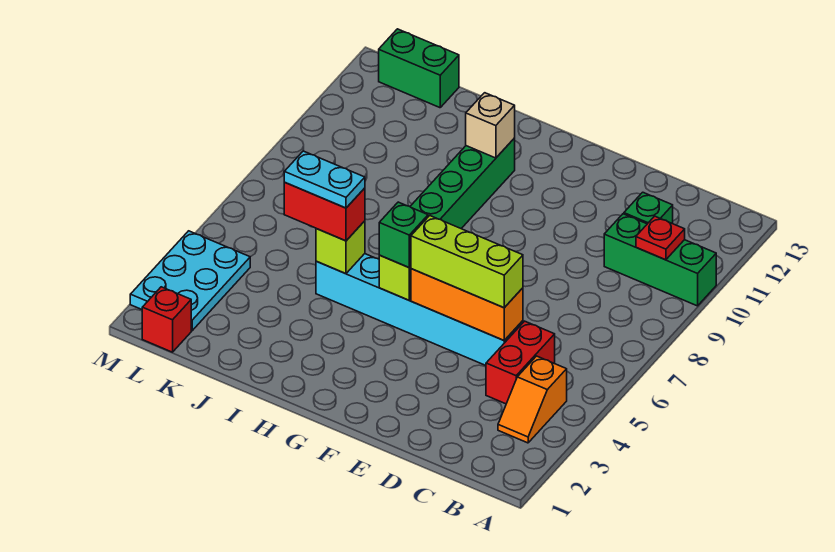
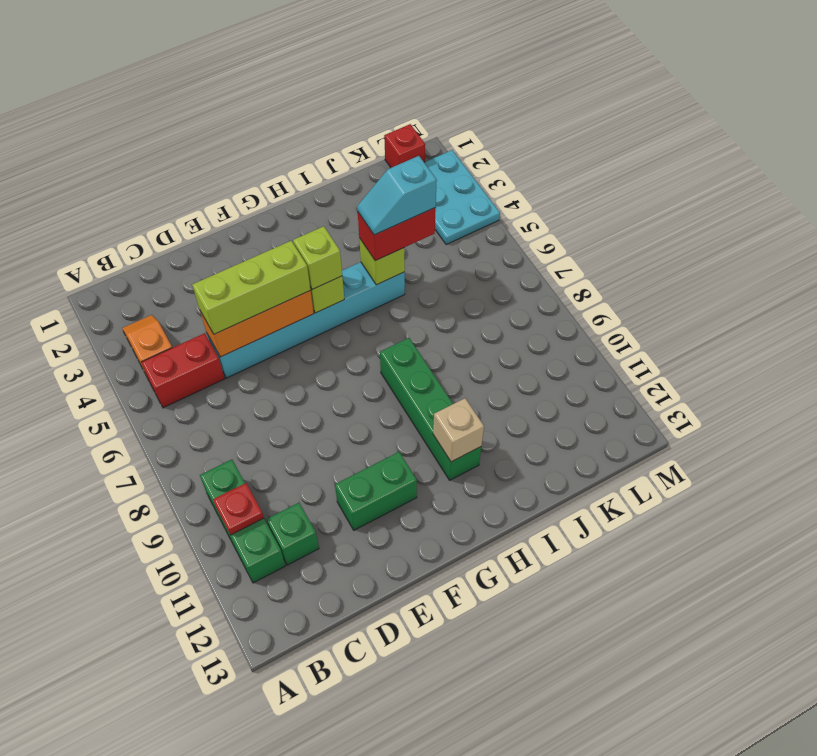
green 1x3 brick [604,214,716,306] -> green 1x3 brick turned to [200,460,285,583]
red 1x2 brick [486,321,555,404] -> red 1x2 brick turned to [141,333,225,408]
green 1x1 brick [379,202,428,268] -> lime 1x1 brick [293,226,342,290]
cyan 1x2 plate [284,151,365,208] -> cyan 1x2 slope [357,156,437,235]
green 1x2 brick [379,29,459,108] -> green 1x2 brick moved to [335,452,417,530]

